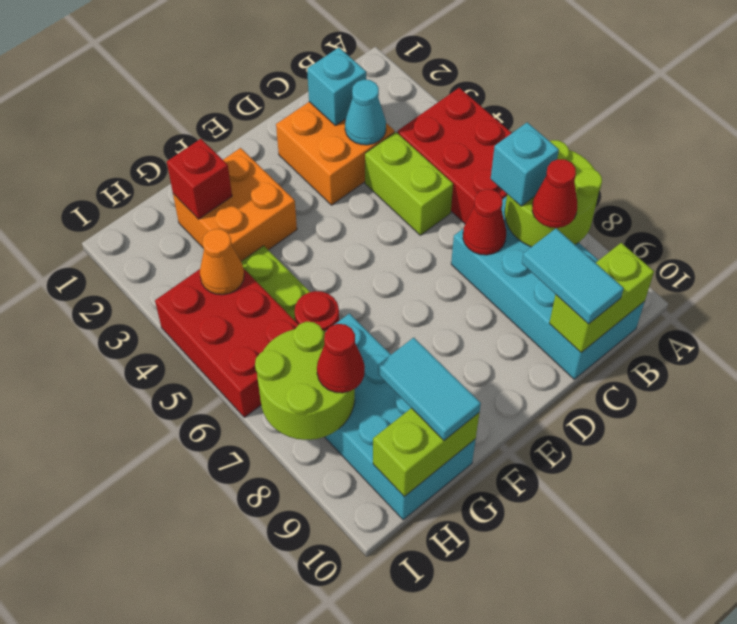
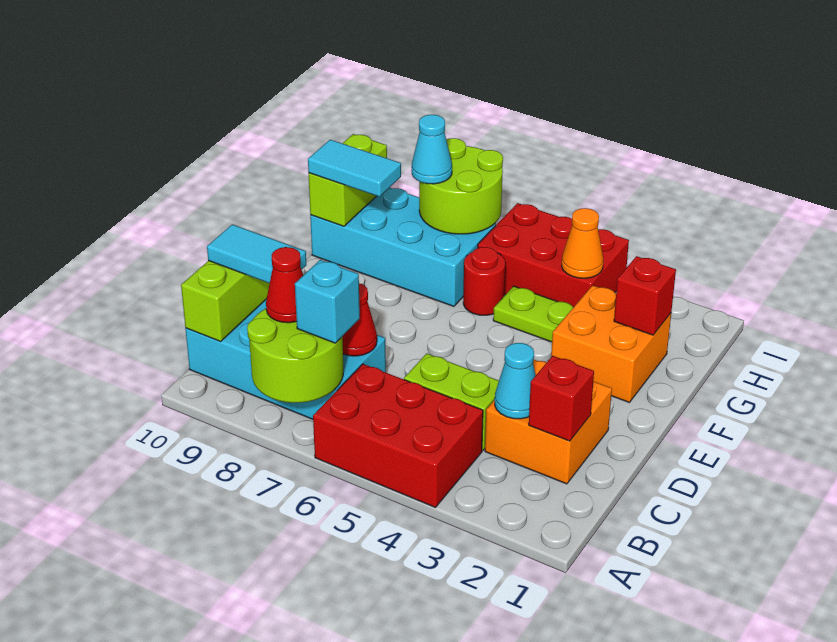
cyan 1x1 brick [307,48,366,125] -> red 1x1 brick [529,356,594,441]
red 1x1 cone [317,324,365,393] -> cyan 1x1 cone [411,115,452,184]

